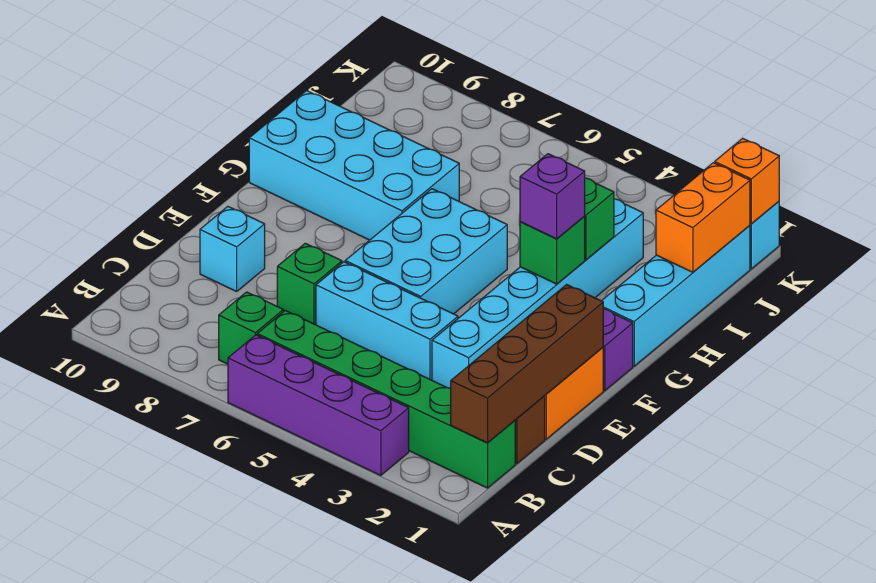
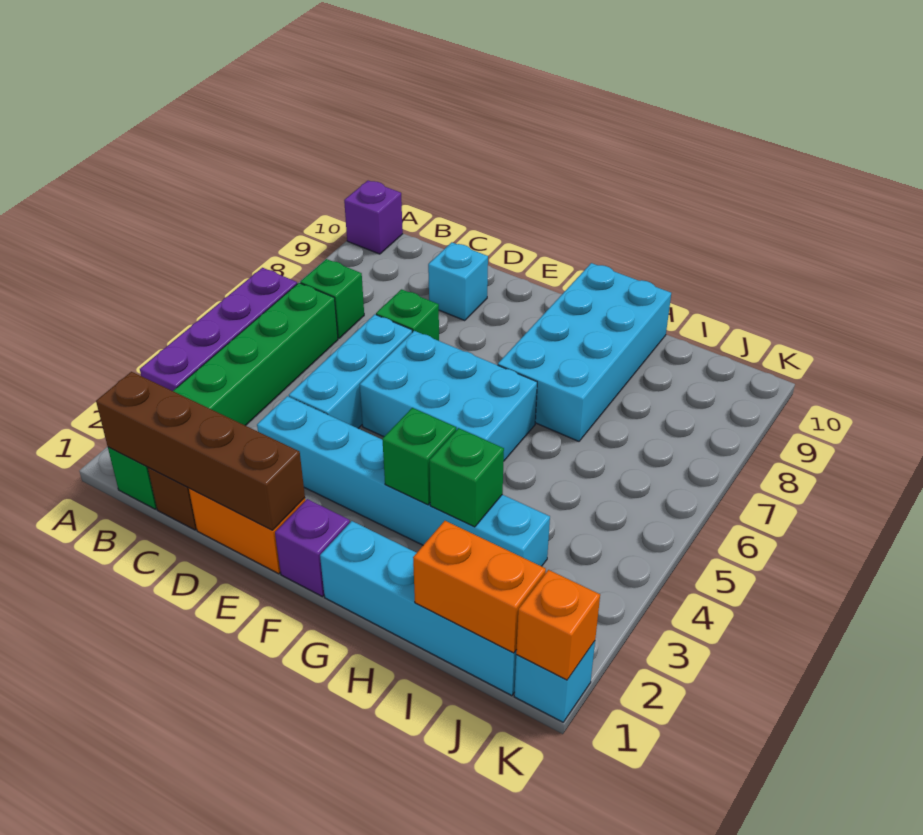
purple 1x1 brick [520,154,585,239] -> purple 1x1 brick moved to [344,181,403,254]

